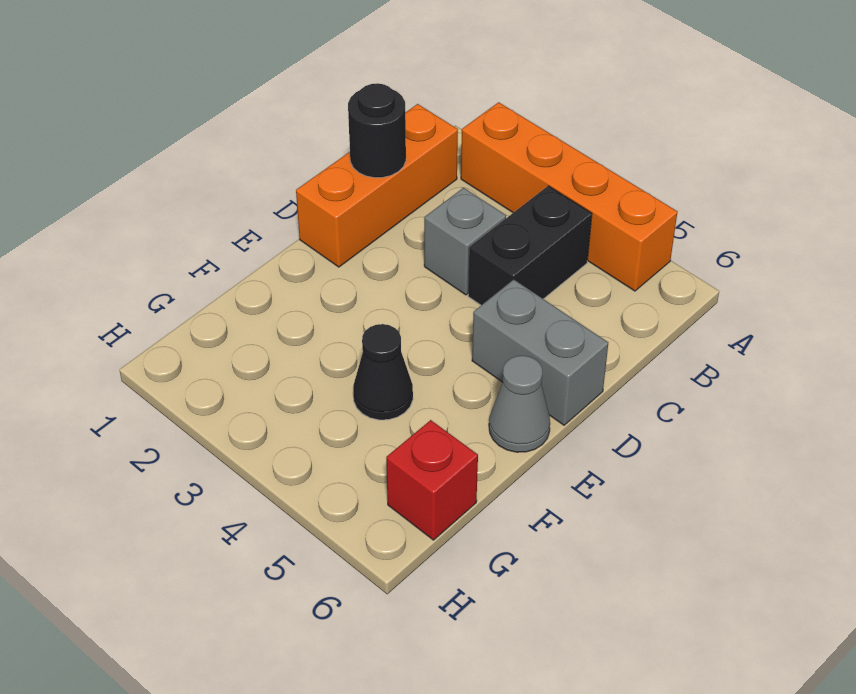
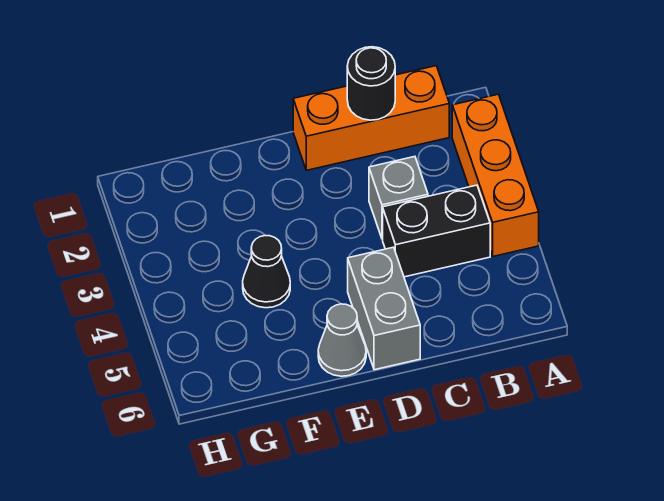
orange 1x4 brick [461,102,677,291] -> orange 1x3 brick [452,94,539,256]
red 1x1 brick [386,420,478,540] -> none

